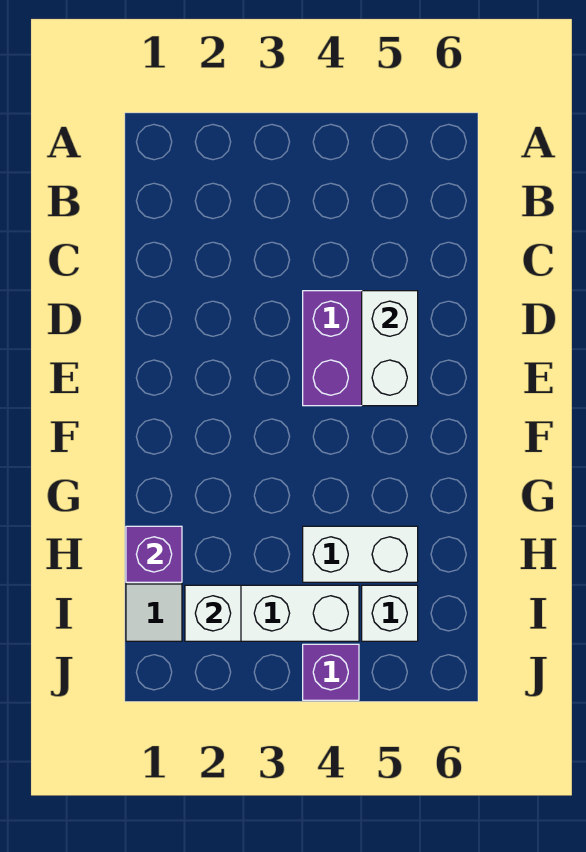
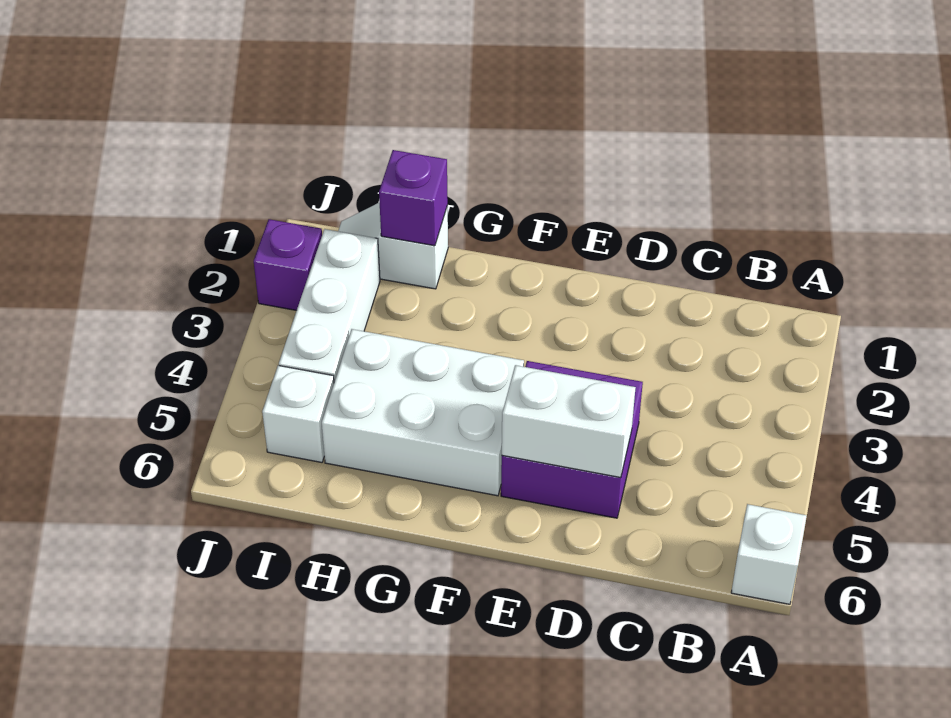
white 1x2 brick [303,526,418,582] -> white 2x3 brick [322,329,524,496]
white 1x1 brick [185,585,241,641] -> white 1x1 brick moved to [731,504,806,604]
purple 1x1 brick [303,644,359,700] -> purple 1x1 brick moved to [254,219,322,310]

